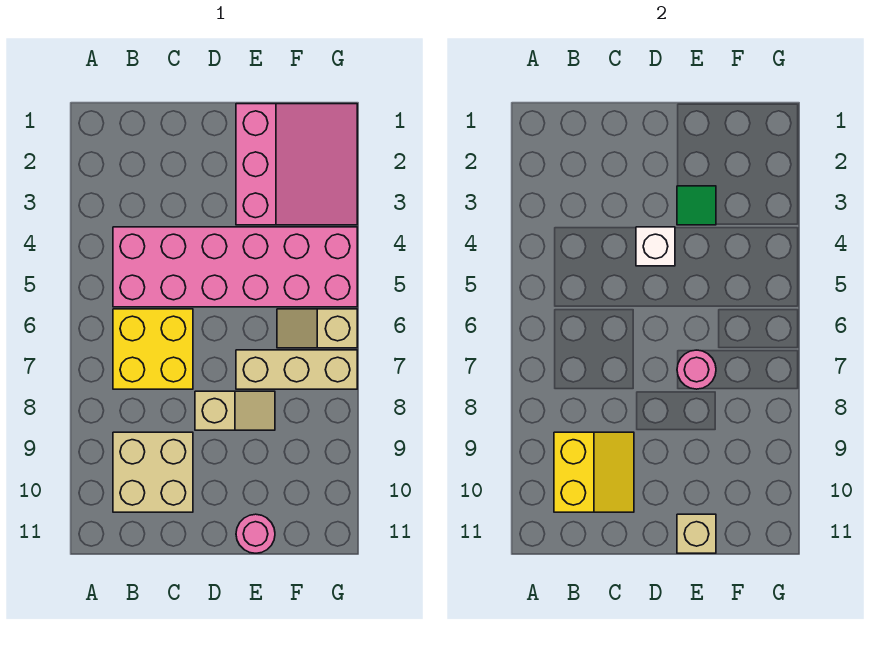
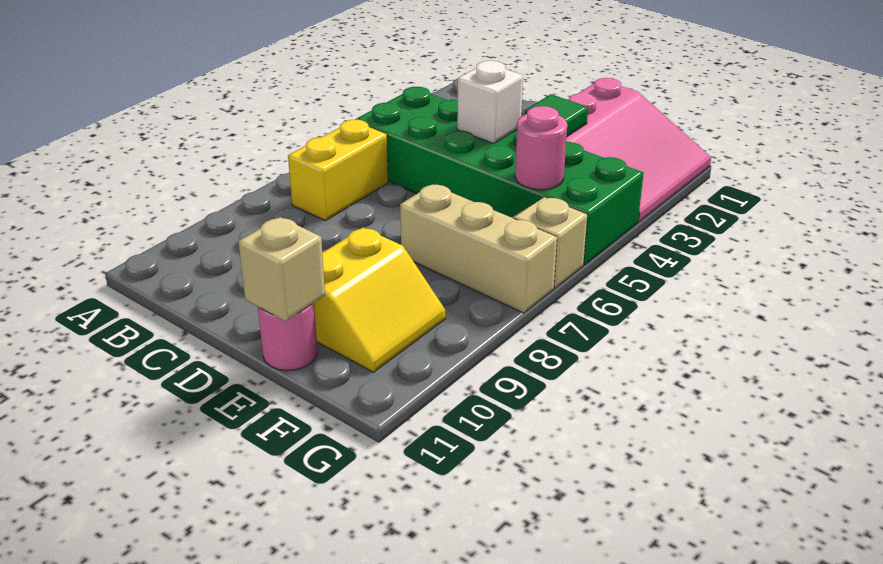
pink 2x6 brick [113,227,357,307] -> green 2x6 brick [355,87,644,265]
yellow 2x2 brick [113,309,193,389] -> yellow 1x2 brick [288,120,388,220]
tan 2x2 brick [113,432,193,512] -> none
yellow 2x2 slope [554,432,634,512] -> yellow 2x2 slope moved to [314,227,445,372]
tan 1x2 slope [195,391,275,430] -> none
pink 1x1 round brick [677,350,716,389] -> pink 1x1 round brick moved to [515,106,567,190]

